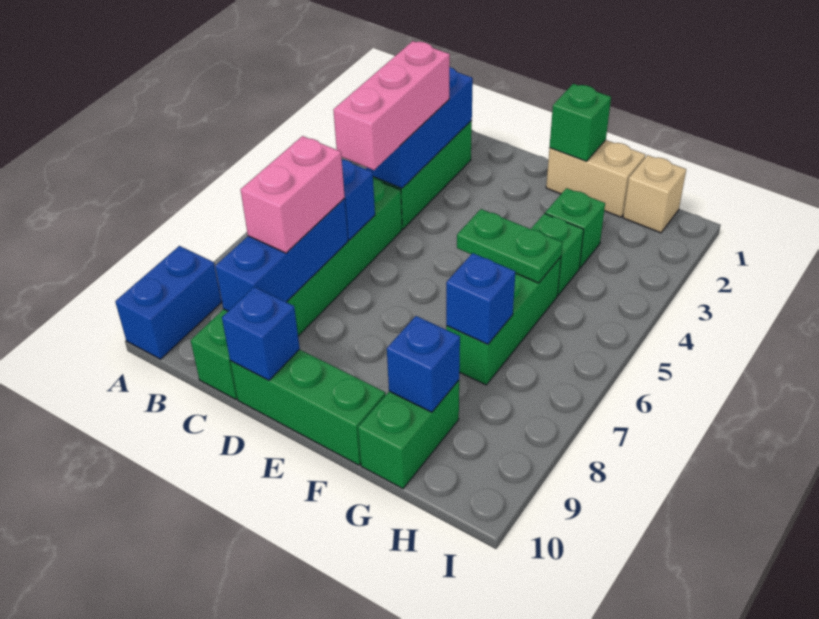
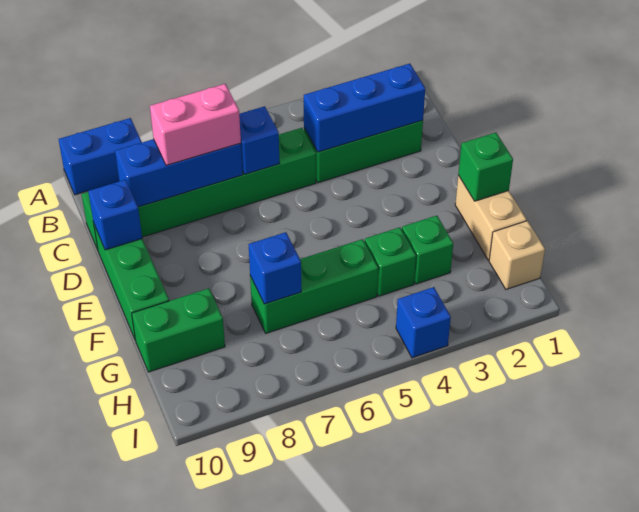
pink 1x3 brick [333,41,450,170] -> none
green 1x2 plate [457,209,563,283] -> none
blue 1x1 brick [387,316,460,412] -> blue 1x1 brick moved to [396,287,451,358]

